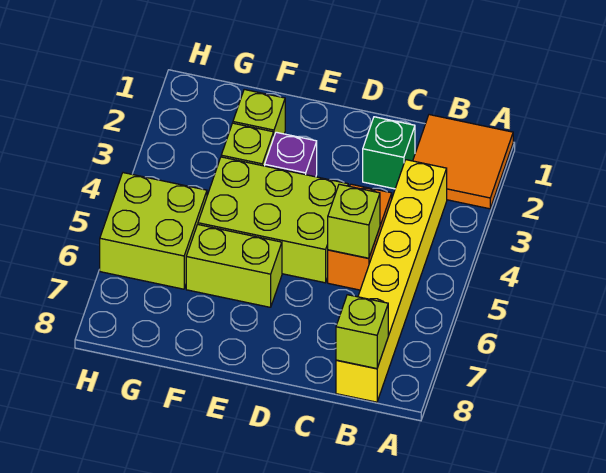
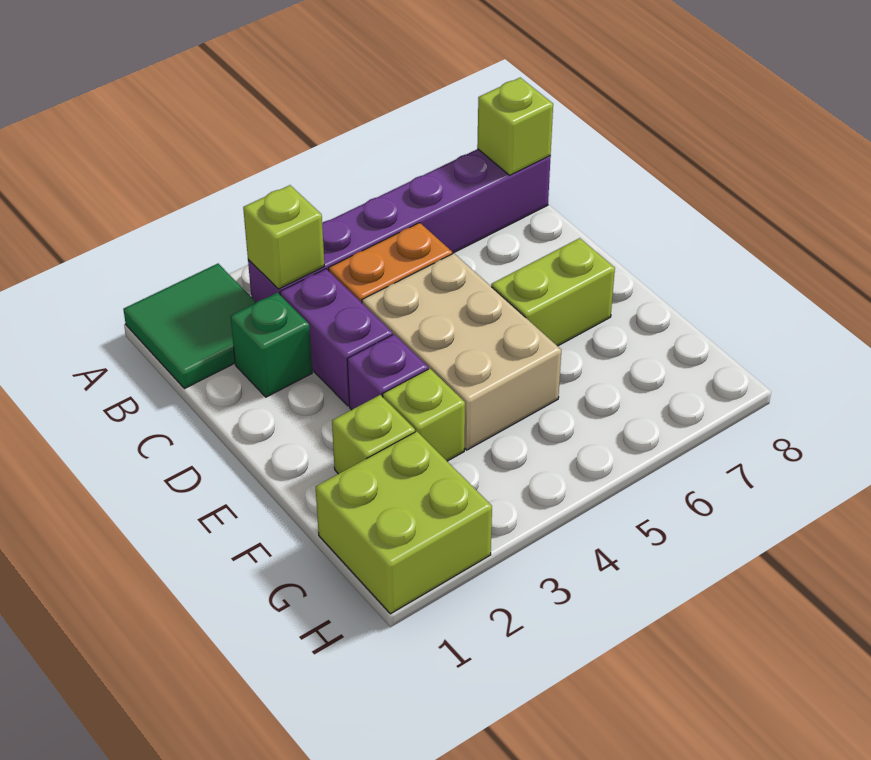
orange 2x2 tile [413,115,513,209] -> green 2x2 tile [123,264,256,389]
yellow 1x6 brick [336,160,447,402] -> purple 1x6 brick [248,149,551,302]
none -> purple 1x2 brick [280,269,393,406]
lime 1x1 brick [328,184,380,258] -> lime 1x1 brick moved to [243,185,324,289]
lime 2x3 brick [198,157,348,283] -> tan 2x3 brick [362,253,561,450]
lime 1x2 brick [186,225,282,307] -> lime 1x2 brick turned to [491,238,615,346]
lime 2x2 brick [100,173,207,289] -> lime 2x2 brick moved to [316,431,492,614]

